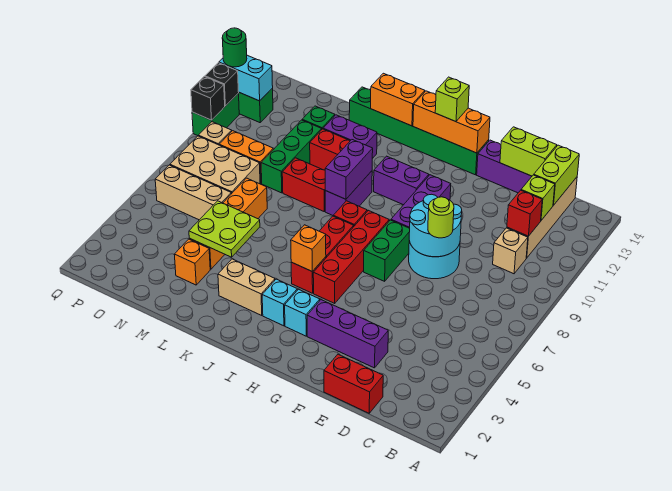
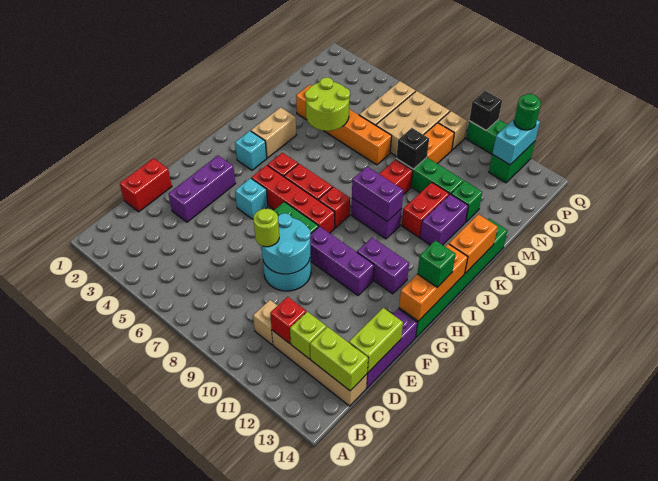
cyan 1x1 brick [285,289,320,336] -> cyan 1x1 brick moved to [235,178,268,219]
purple 1x2 brick [374,156,429,205] -> purple 1x2 brick turned to [357,238,409,294]
lime 1x1 brick [435,77,469,122] -> green 1x1 brick [417,241,456,287]
orange 1x1 brick [291,225,326,271] -> none
lime 2x2 plate [189,201,260,257] -> lime 2x2 round brick [305,77,350,131]
black 1x1 brick [205,63,239,106] -> black 1x1 brick moved to [396,128,429,169]

